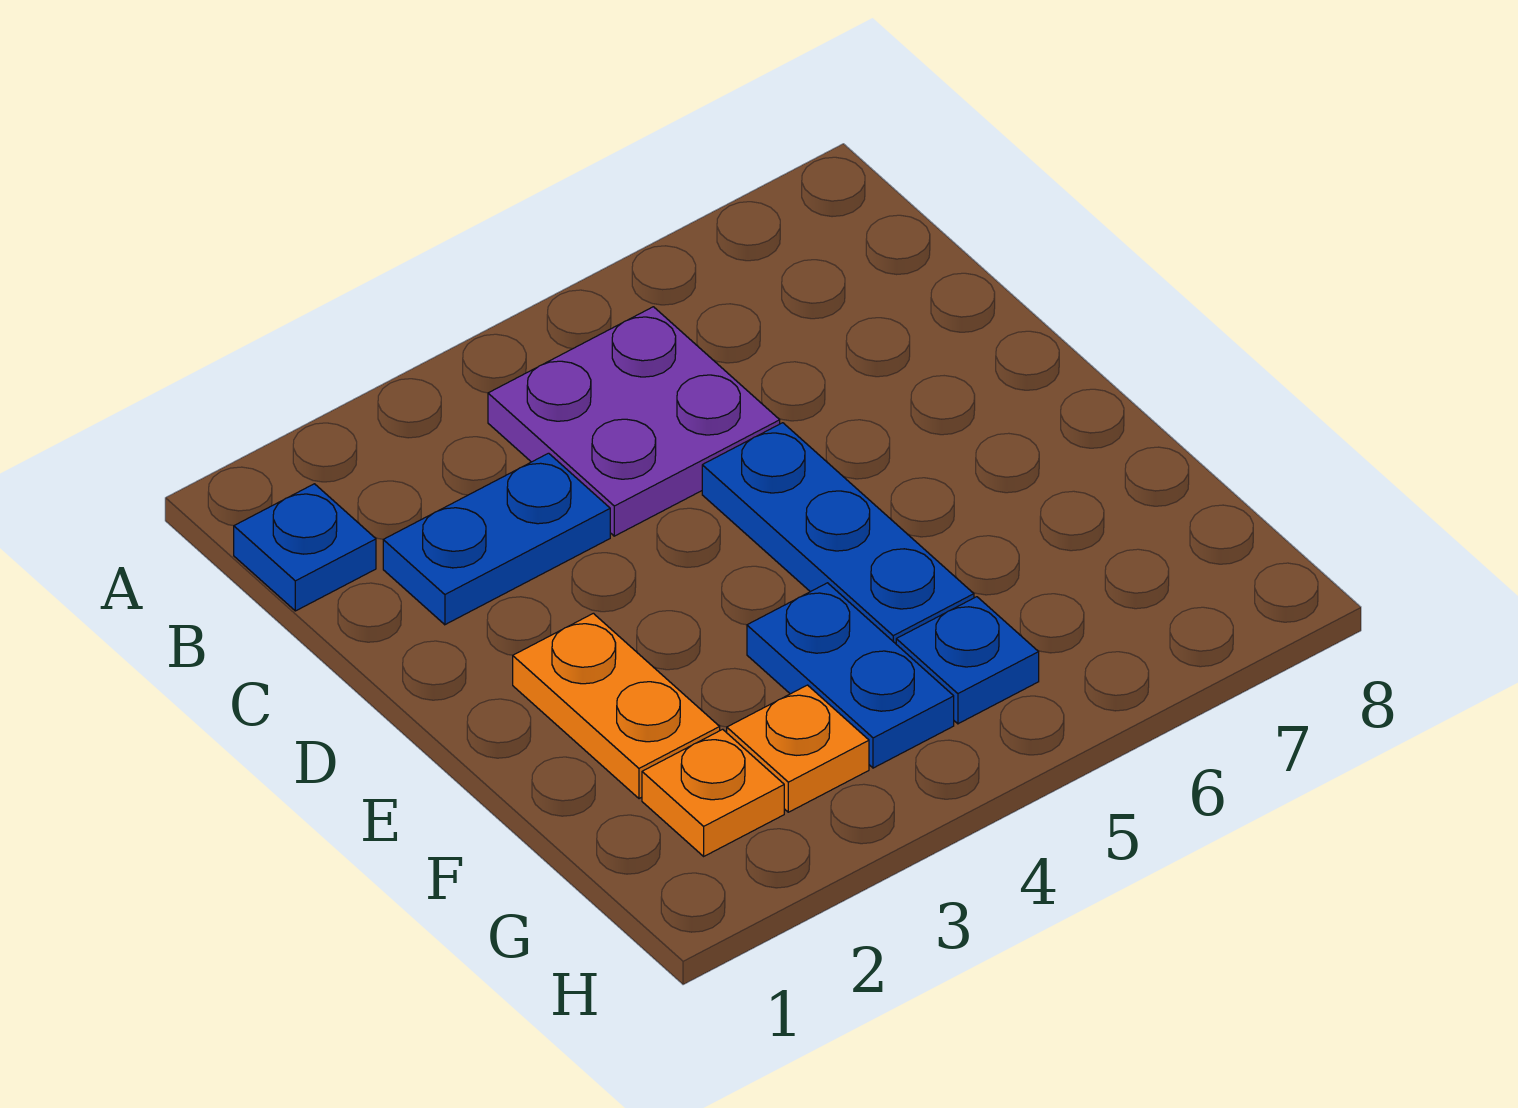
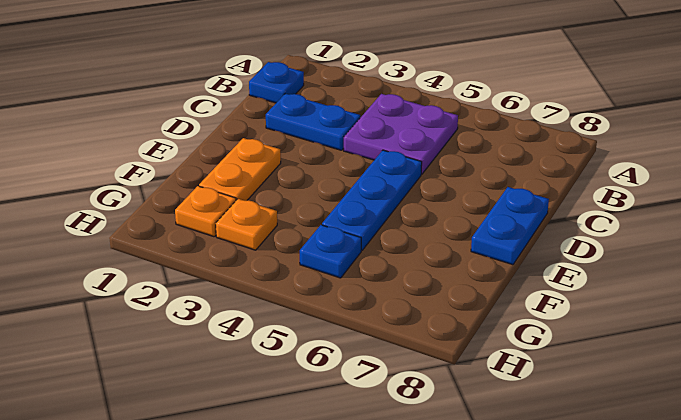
blue 1x2 plate [747,583,954,768] -> blue 1x2 plate moved to [471,187,549,265]

